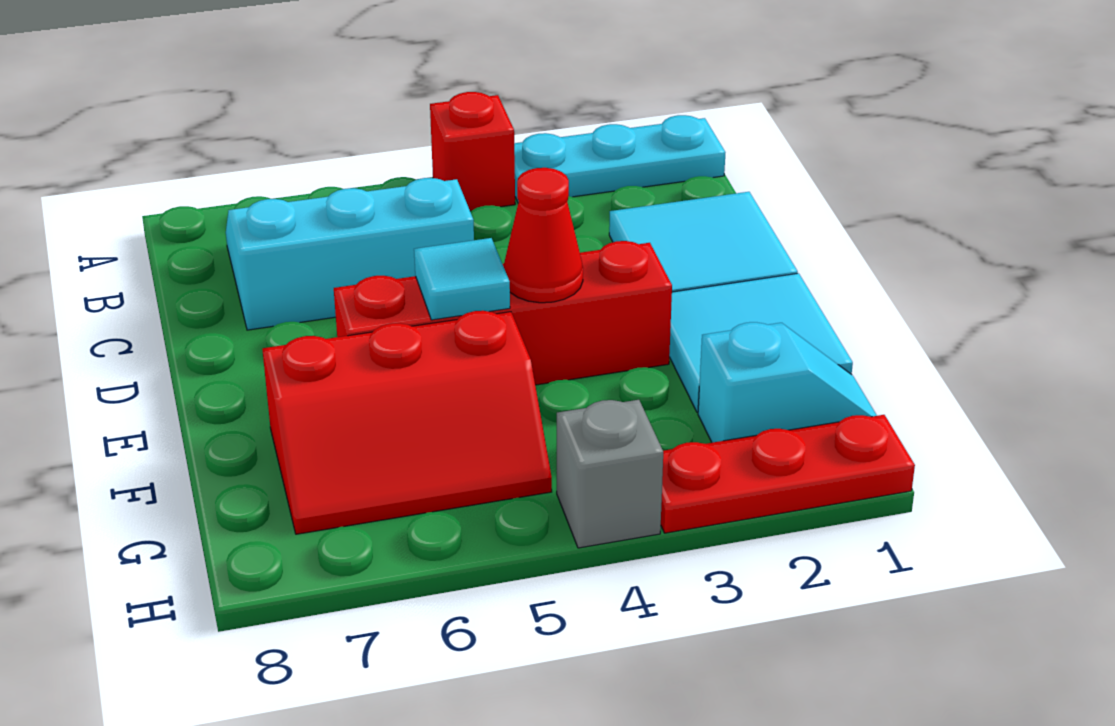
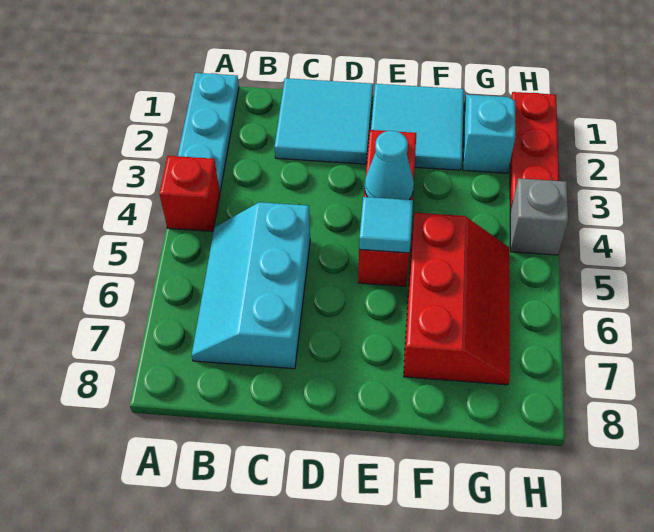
red 1x4 brick [334,241,672,385] -> red 1x3 brick [358,130,416,287]
red 1x1 cone [504,168,583,303] -> cyan 1x1 cone [365,131,414,200]

